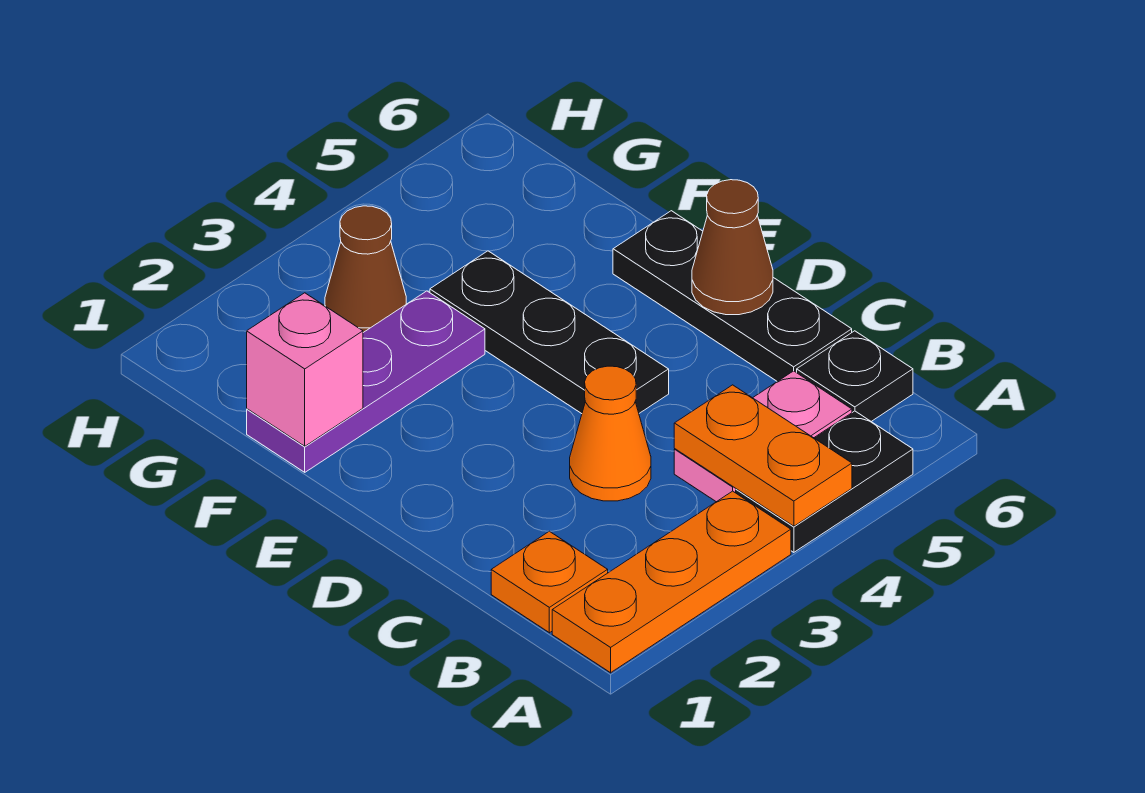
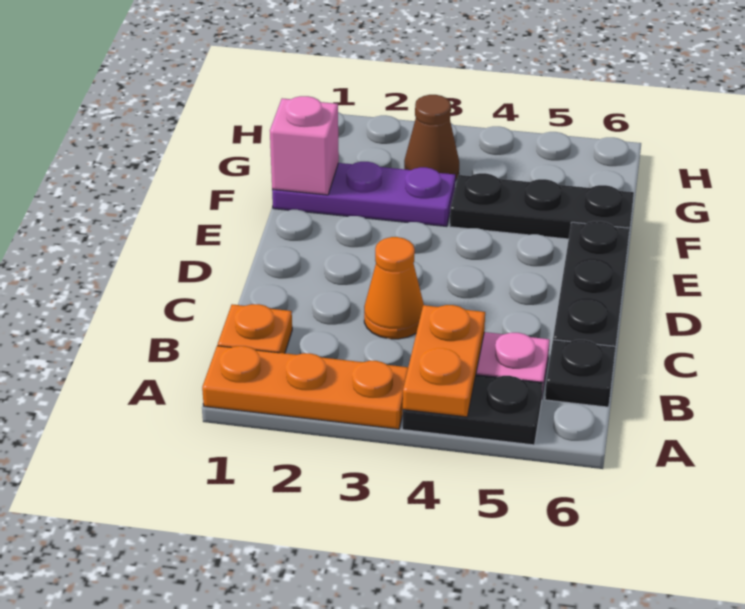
black 1x3 plate [430,251,669,414] -> black 1x3 plate turned to [450,173,634,241]
brown 1x1 cone [692,180,773,315] -> none

